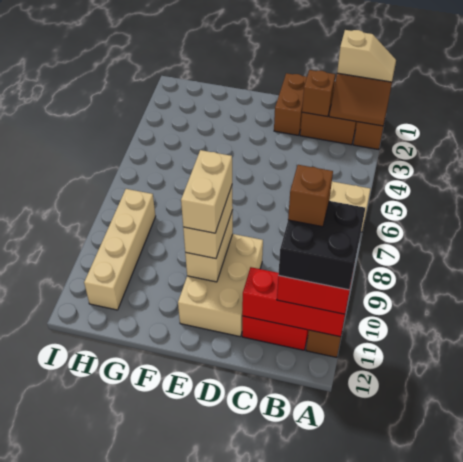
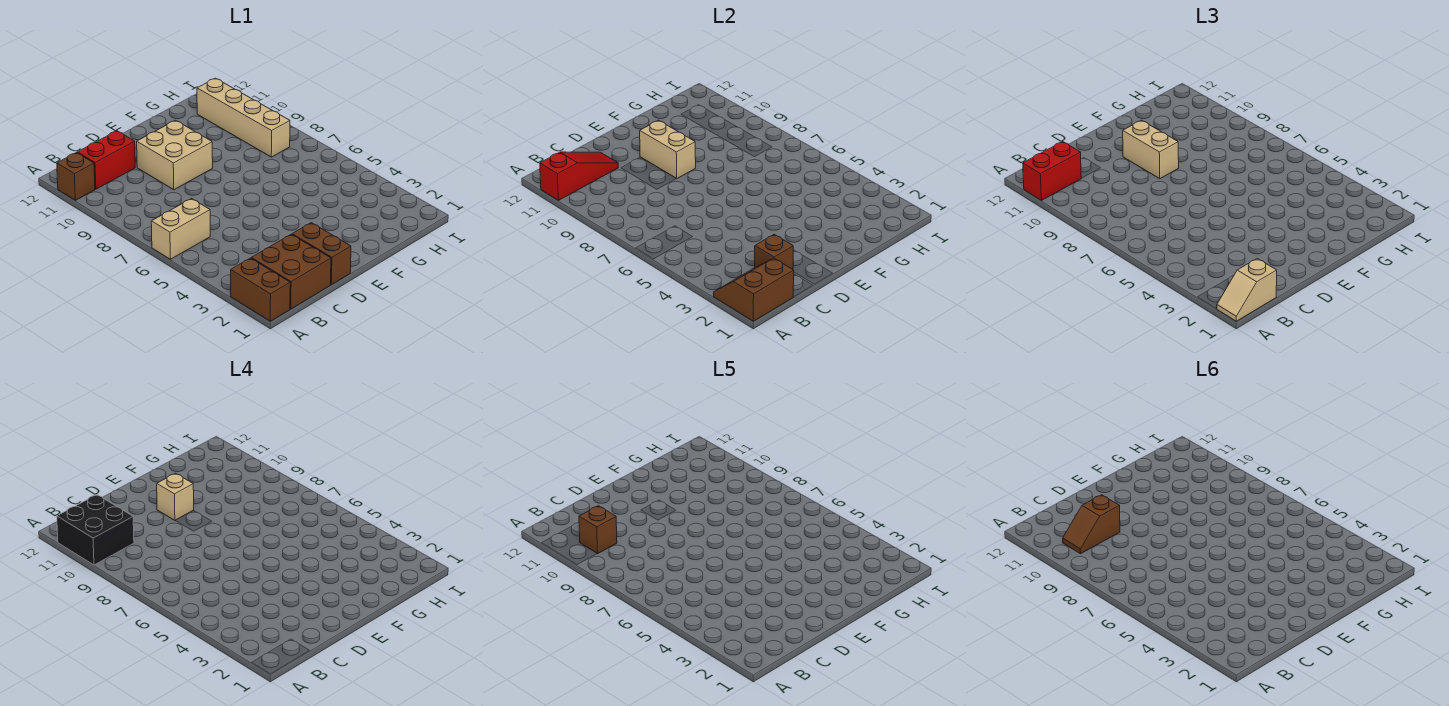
red 1x3 brick [242,267,347,337] -> red 1x3 slope [540,152,618,200]
none -> brown 1x2 slope [1063,495,1120,554]
tan 2x3 brick [178,234,263,337] -> tan 2x2 brick [137,120,213,190]
tan 1x2 brick [181,150,232,233] -> tan 1x1 brick [157,473,194,520]

